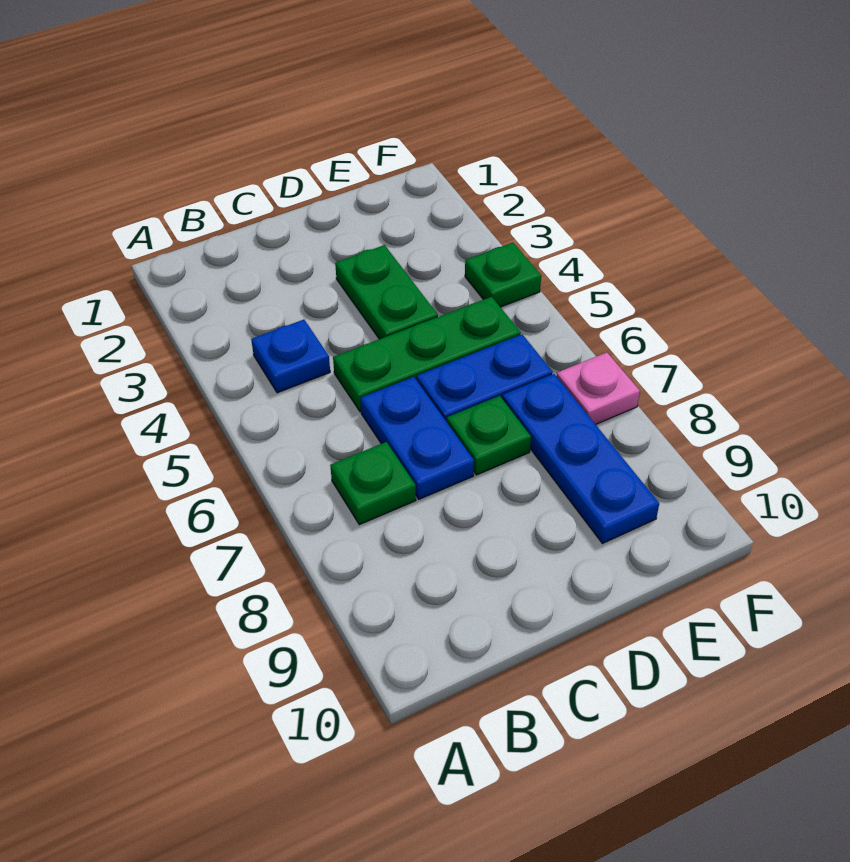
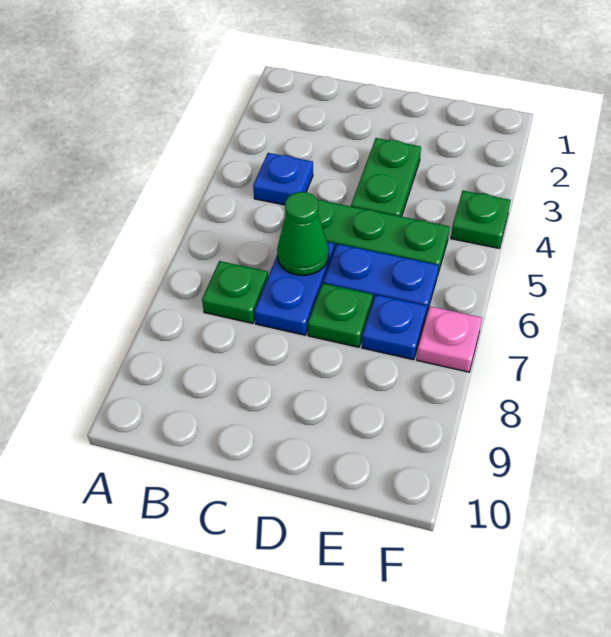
none -> green 1x1 cone [277,192,329,276]
blue 1x3 plate [502,374,659,544] -> blue 1x1 plate [362,295,427,360]

